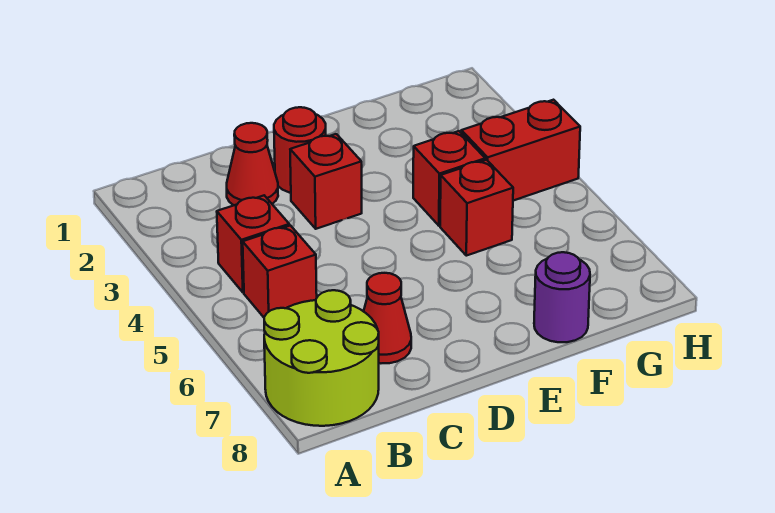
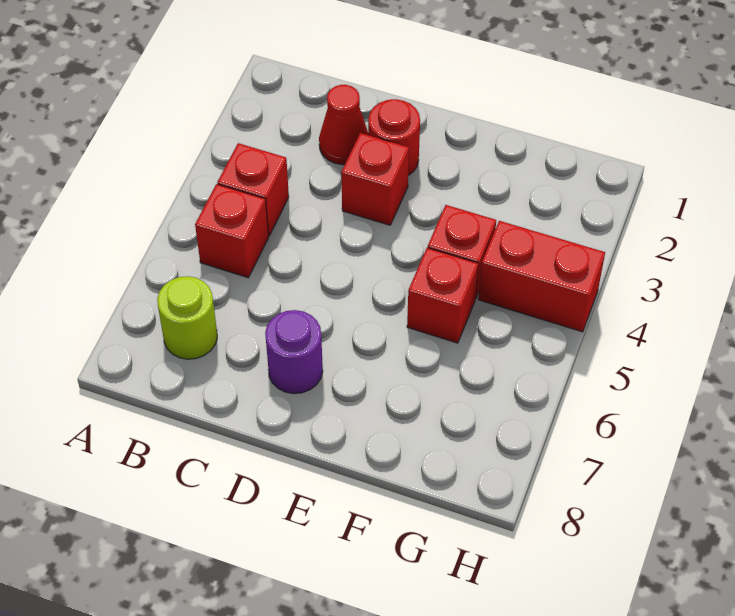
lime 2x2 round brick [264,290,379,426] -> lime 1x1 round brick [157,276,217,359]
red 1x1 cone [364,273,411,363] -> none
purple 1x1 round brick [534,252,590,342] -> purple 1x1 round brick moved to [265,310,323,394]

